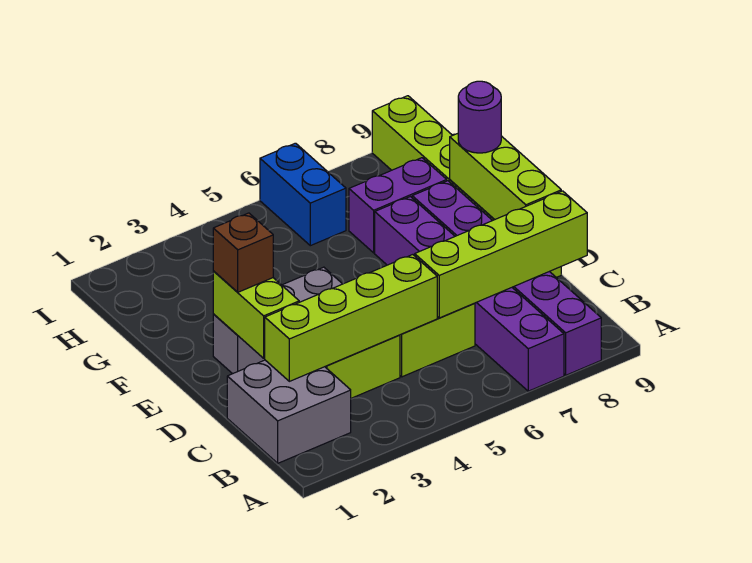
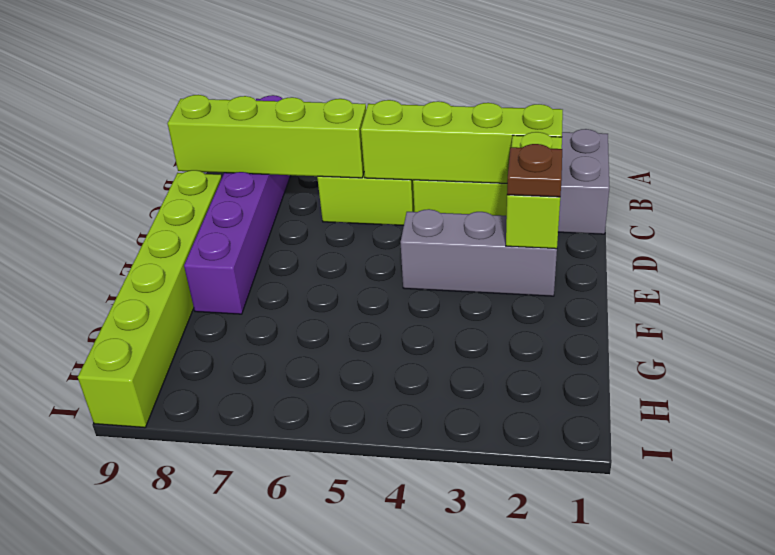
purple 1x6 brick [375,197,564,391] -> none
lime 1x3 brick [450,134,561,219] -> none
brown 1x1 brick [213,213,273,292] -> brown 1x1 plate [507,144,562,197]
purple 1x1 round brick [458,81,501,153] -> none
purple 1x2 brick [349,158,447,253] -> none
blue 1x2 brick [260,143,346,246] -> none

